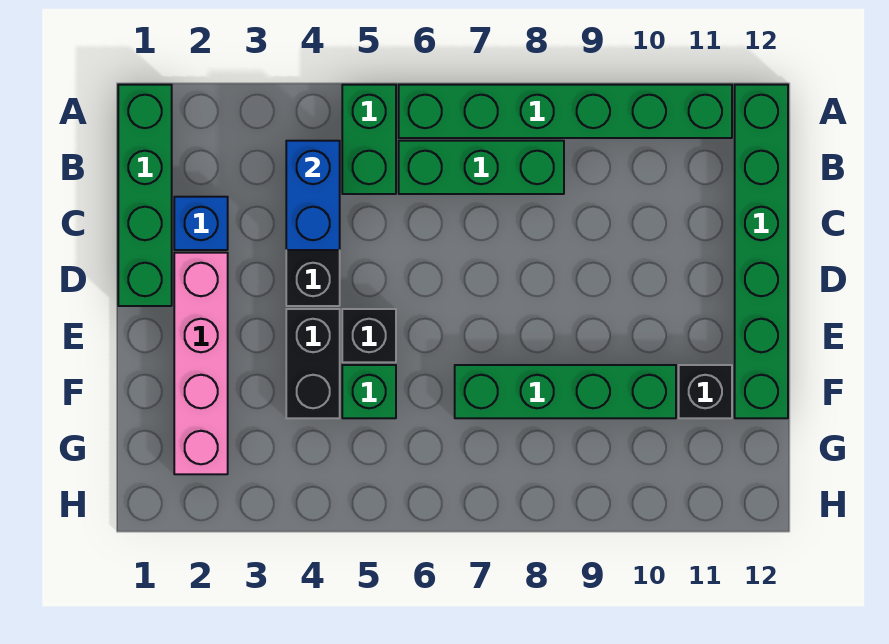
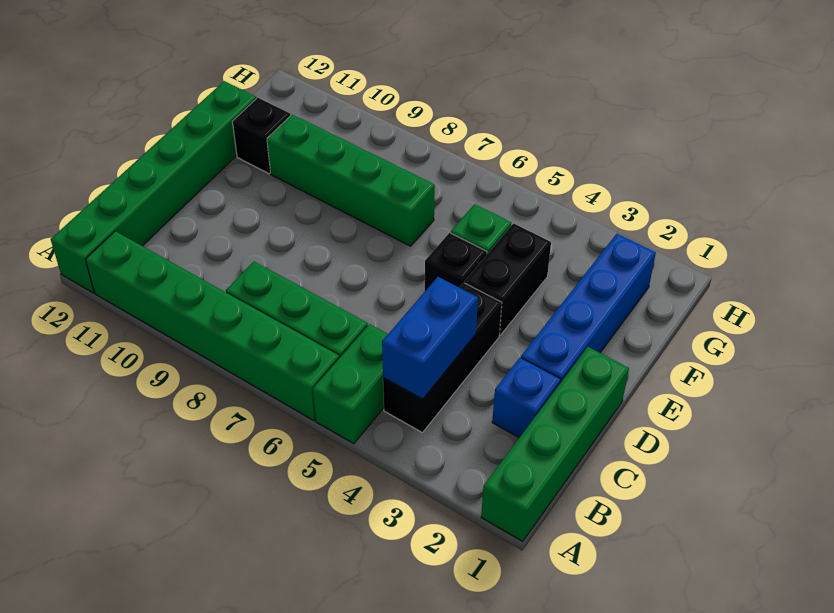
pink 1x4 brick [174,253,228,474] -> blue 1x4 brick [521,234,656,383]

